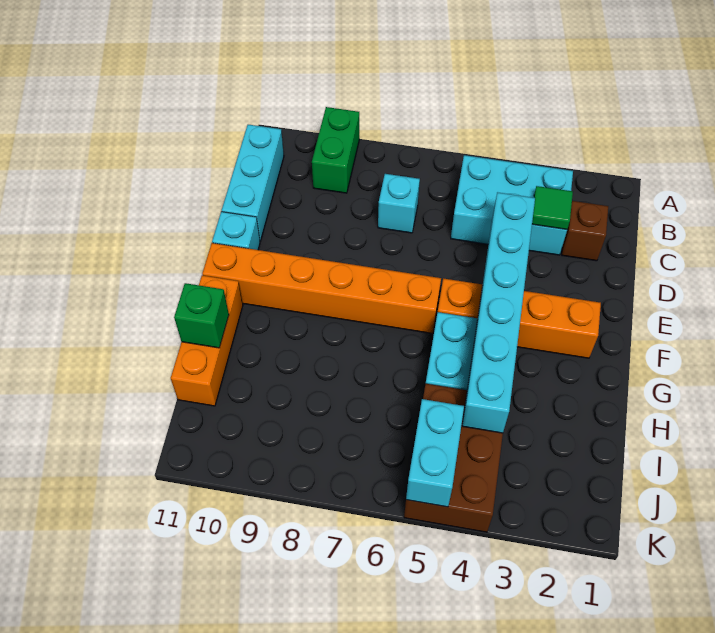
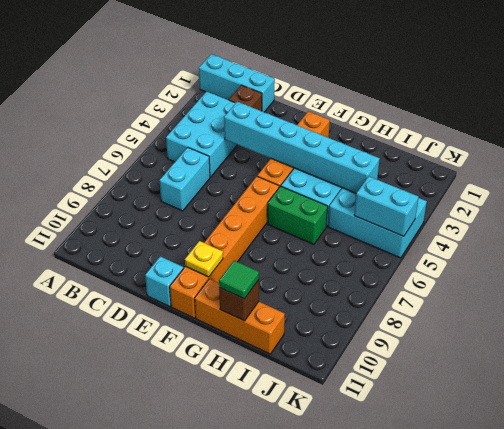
green 1x2 brick [312,107,359,193] -> green 1x2 brick moved to [267,186,328,244]
cyan 1x3 brick [222,125,284,241] -> cyan 1x3 brick moved to [199,54,275,112]
green 1x1 tile [532,186,573,229] -> green 1x1 tile moved to [219,261,259,299]
cyan 1x1 brick [378,174,420,233] -> cyan 1x2 brick [160,147,210,211]
none -> yellow 1x1 plate [185,241,223,277]
green 1x1 brick [174,283,229,348] -> brown 1x1 brick [219,280,259,321]
brown 2x3 brick [404,384,503,532] -> cyan 2x3 brick [328,188,427,258]

